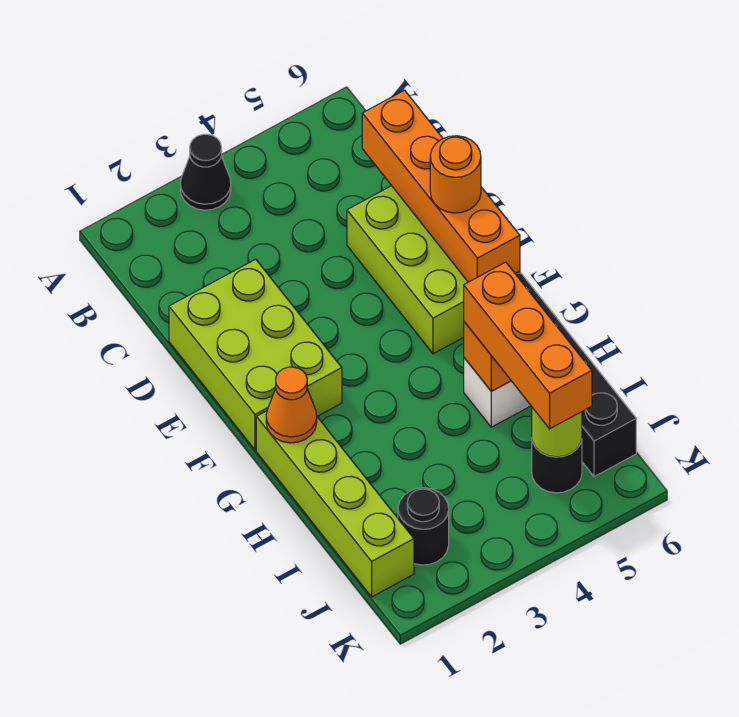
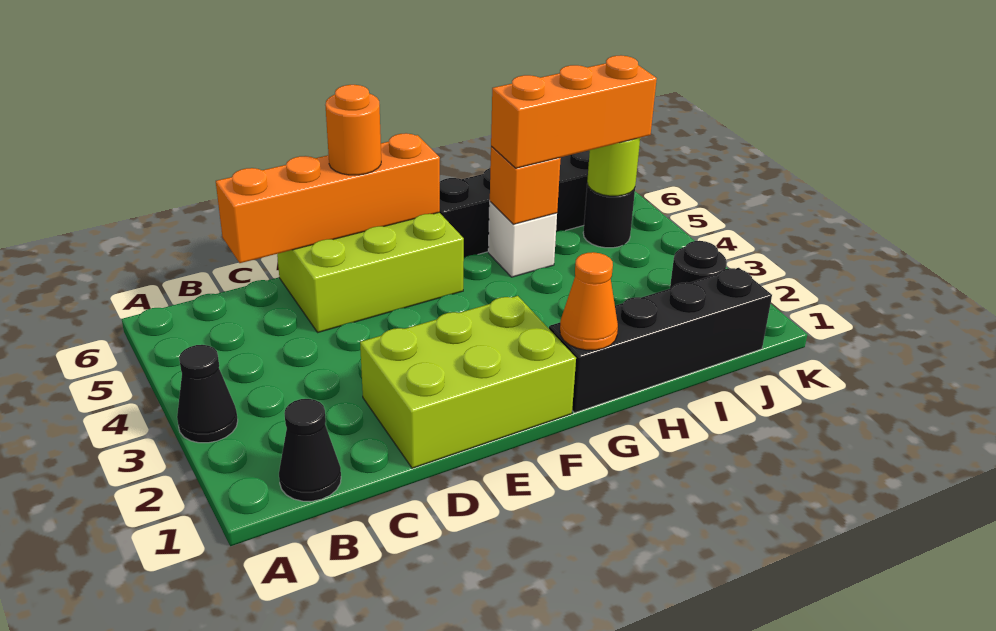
none -> black 1x1 cone [279,399,341,501]
lime 1x4 brick [256,411,414,597] -> black 1x4 brick [549,268,772,413]

